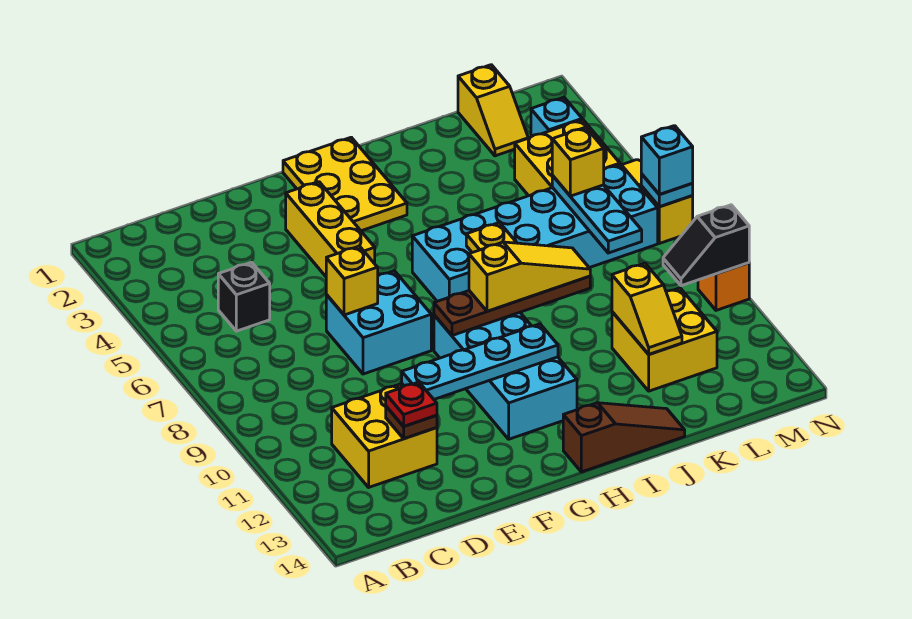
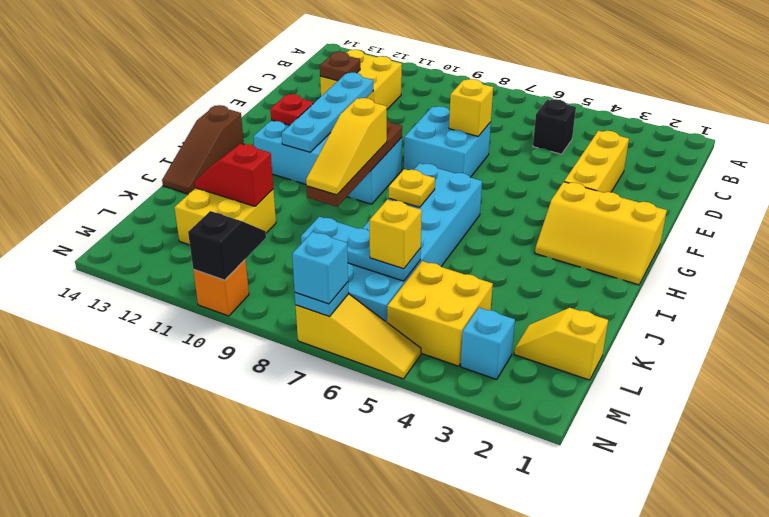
red 1x1 plate [386,382,437,426] -> red 1x1 plate moved to [270,94,314,125]
yellow 1x3 brick [286,182,375,276] -> yellow 1x3 brick turned to [564,131,629,193]
yellow 2x3 plate [283,137,407,231] -> yellow 2x3 slope [535,182,667,285]
yellow 1x2 slope [612,263,682,354] -> red 1x2 slope [195,144,273,206]

